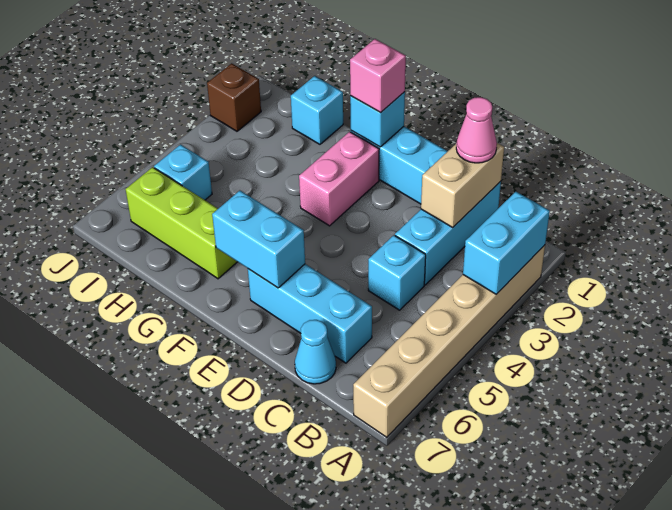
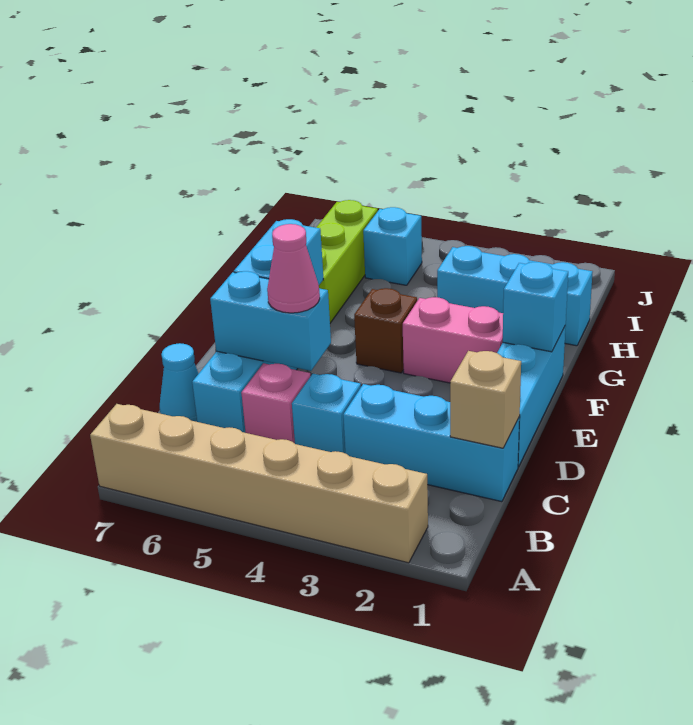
cyan 1x2 brick [463,192,550,294] -> cyan 1x2 brick moved to [210,271,331,371]
tan 1x2 brick [421,143,504,227] -> tan 1x1 brick [450,351,521,448]
pink 1x1 cone [456,97,497,163] -> pink 1x1 cone moved to [267,224,320,313]
pink 1x1 brick [350,39,406,113] -> pink 1x1 brick moved to [241,363,310,443]
cyan 1x1 brick [291,76,343,144] -> cyan 1x3 brick [437,246,592,346]
brown 1x1 brick [207,63,261,131] -> brown 1x1 brick moved to [354,288,417,373]

